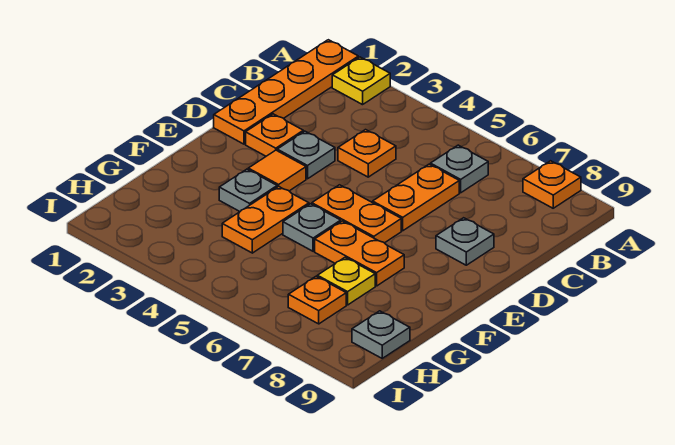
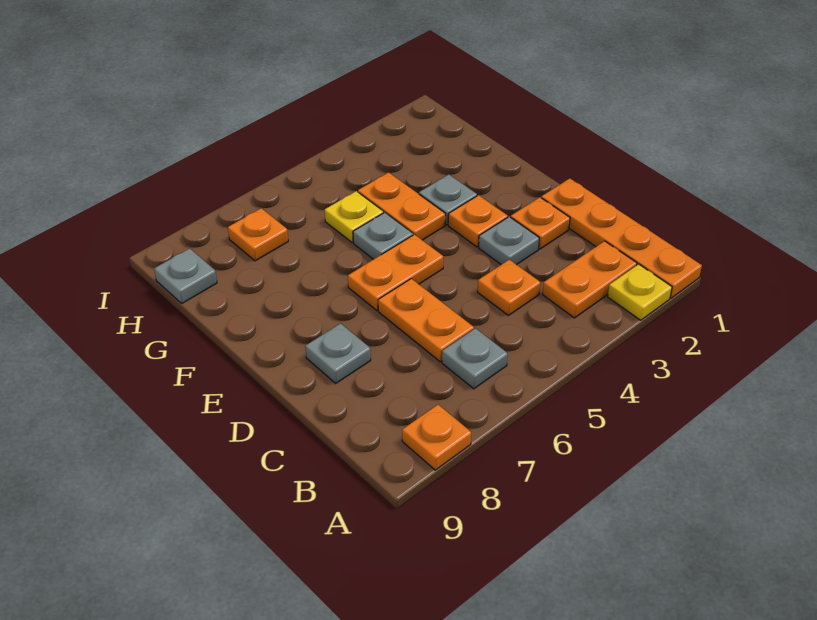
orange 1x1 tile [248,150,306,191] -> orange 1x1 plate [448,195,508,247]
orange 1x2 plate [315,221,404,286] -> orange 1x2 plate moved to [542,241,637,318]
yellow 1x1 plate [317,257,375,305] -> yellow 1x1 plate moved to [325,191,384,243]

